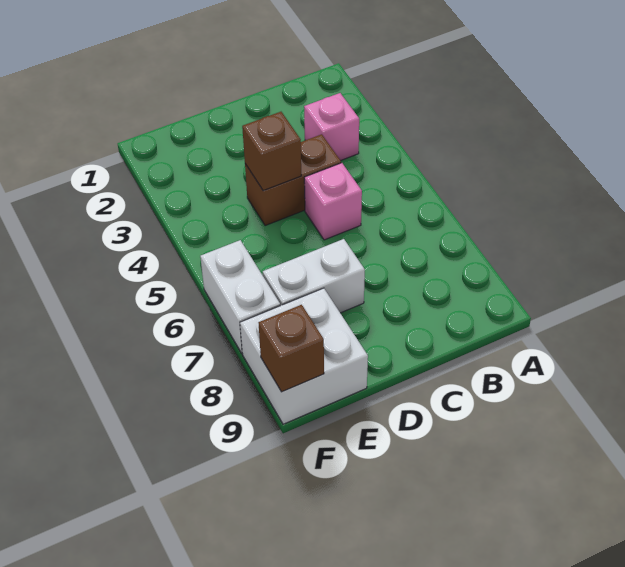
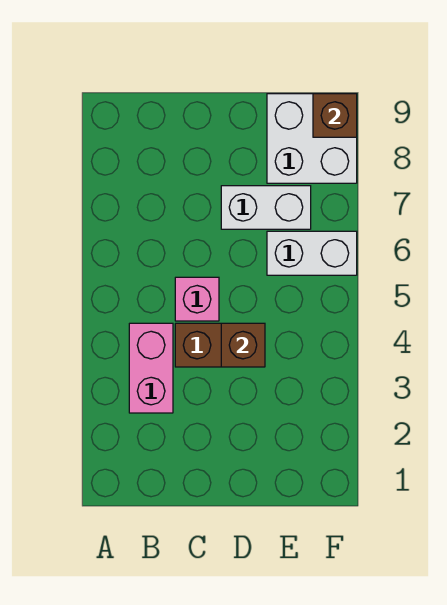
pink 1x1 brick [304,93,359,160] -> pink 1x2 brick [129,323,173,413]
white 1x2 brick [200,240,280,353] -> white 1x2 brick turned to [267,231,357,275]

